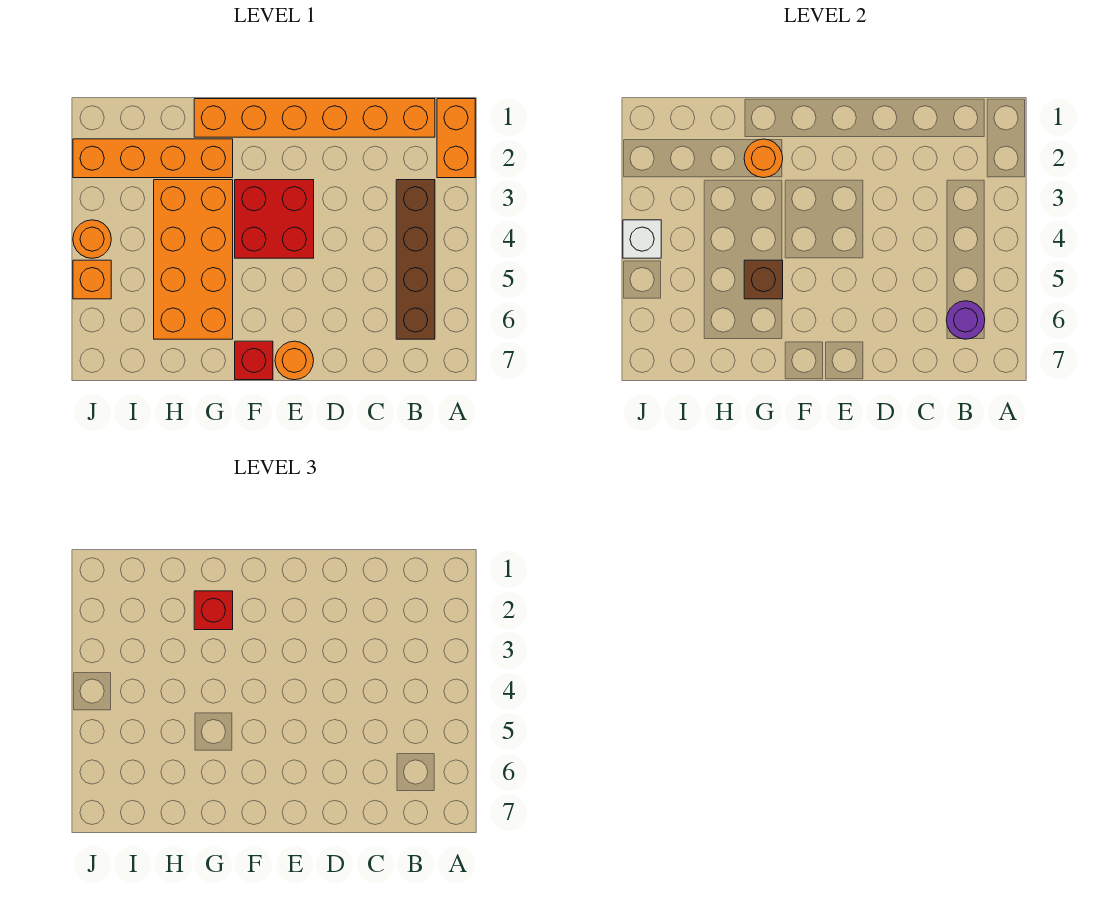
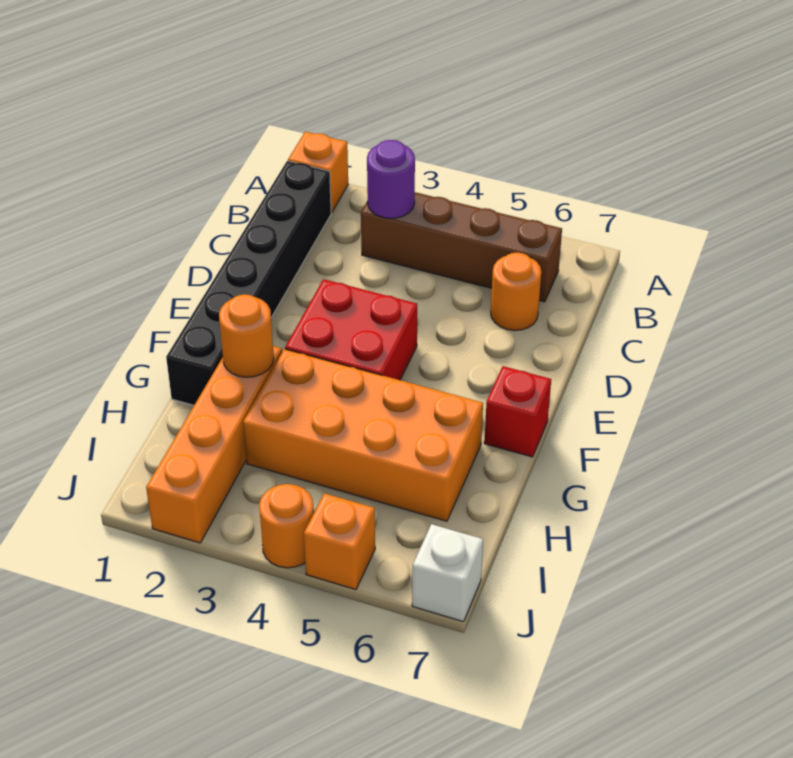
orange 1x2 brick [437,99,475,178] -> orange 1x1 brick [288,132,348,212]
orange 1x6 brick [194,99,435,137] -> black 1x6 brick [166,161,331,405]
purple 1x1 round brick [946,301,985,339] -> purple 1x1 round brick moved to [367,140,415,218]
orange 1x1 round brick [275,341,314,380] -> orange 1x1 round brick moved to [491,252,541,331]
red 1x1 brick [194,591,233,630] -> none
brown 1x1 brick [744,260,783,299] -> none
white 1x1 brick [623,220,661,258] -> white 1x1 brick moved to [412,524,483,622]

